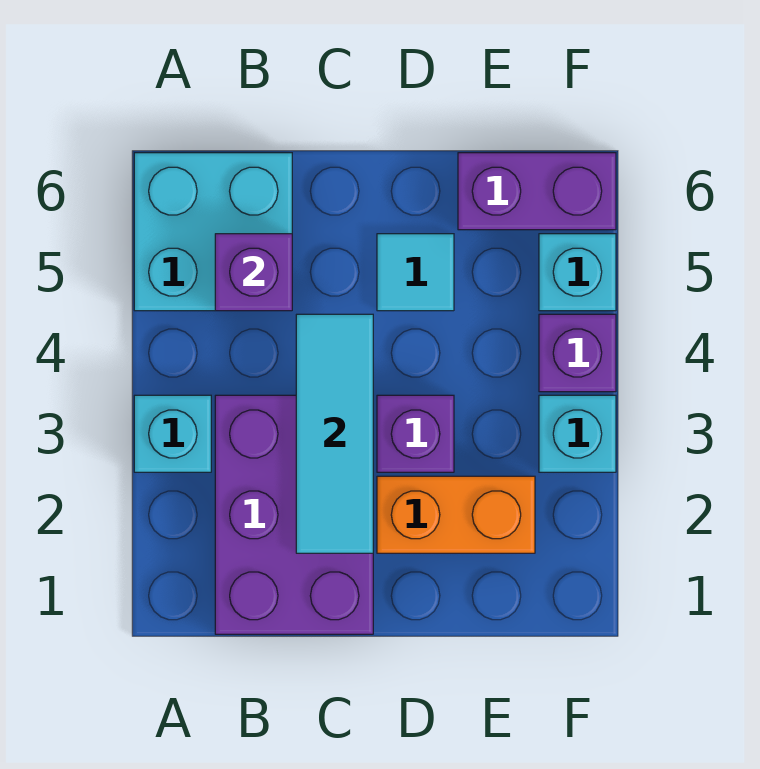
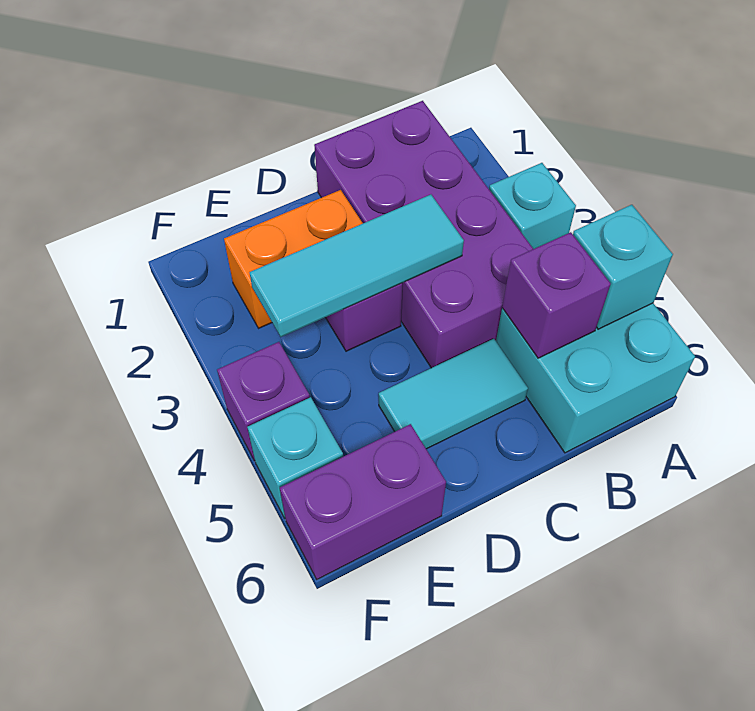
purple 2x3 brick [215,395,373,634] -> purple 2x4 brick [314,101,533,368]
cyan 1x3 tile [296,314,373,553] -> cyan 1x3 tile turned to [249,195,464,337]
cyan 1x1 tile [377,234,454,311] -> cyan 1x2 tile [379,339,528,449]
cyan 1x1 brick [539,395,616,472] -> cyan 1x1 brick moved to [573,205,673,329]

